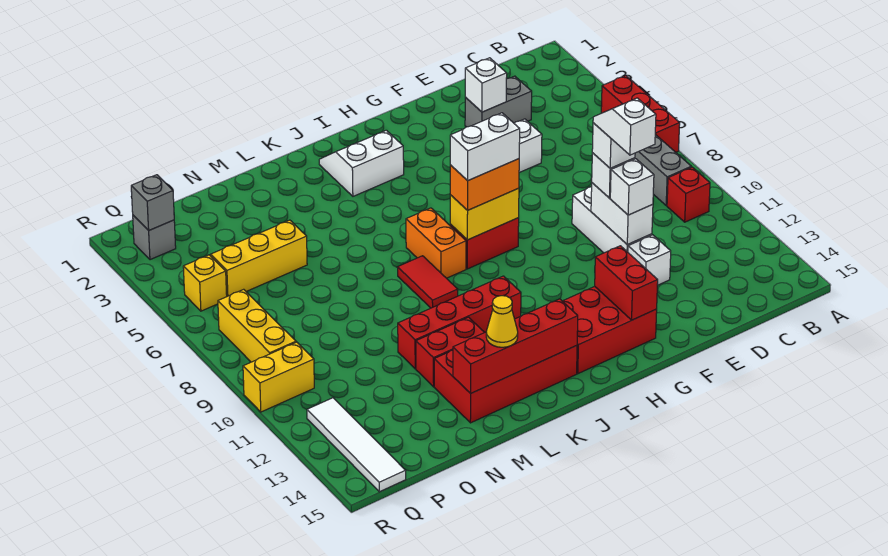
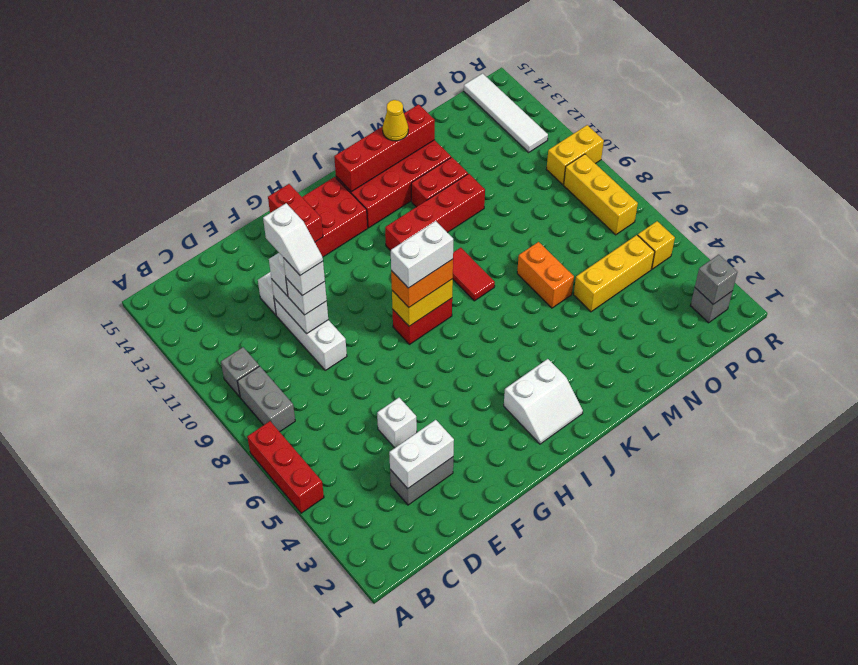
red 1x1 brick [667,167,710,222] -> grey 1x1 brick [221,347,259,397]
white 1x1 brick [465,58,507,112] -> white 1x2 brick [389,420,454,489]
orange 1x2 brick [406,208,466,278] -> orange 1x2 brick moved to [517,242,574,308]

